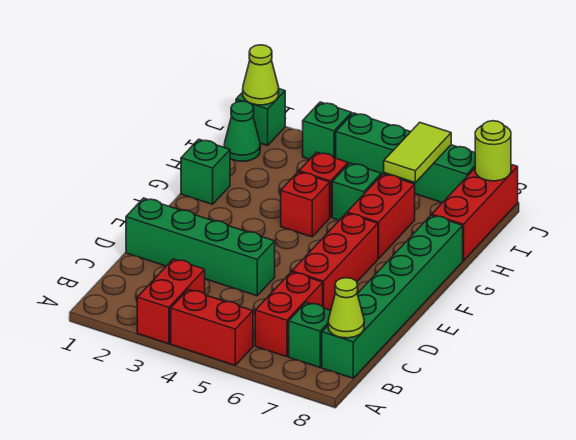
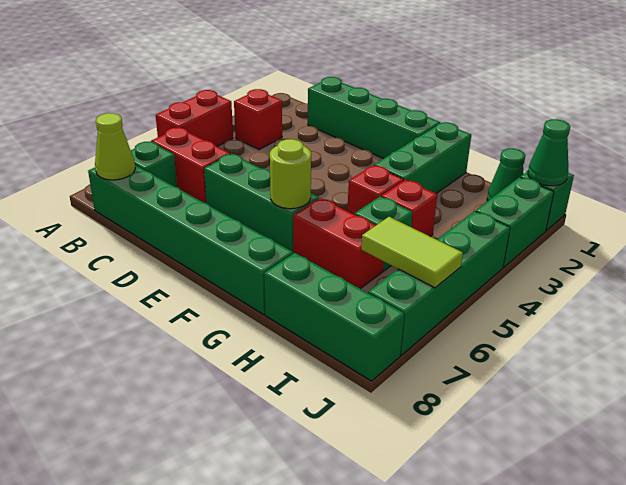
red 1x2 brick [137,259,205,344] -> red 1x1 brick [234,89,282,149]
green 1x4 brick [126,198,275,296] -> green 1x4 brick turned to [308,77,440,159]
red 1x3 brick [292,213,378,310] -> green 1x3 brick [204,154,319,252]
green 1x1 brick [181,139,230,204] -> green 1x3 brick [374,122,471,193]
red 1x3 brick [432,165,518,261] -> green 1x3 brick [264,253,404,381]
lime 1x1 cone [243,45,279,105] -> green 1x1 cone [528,119,570,186]
green 1x1 brick [303,102,352,159] -> green 1x2 brick [476,177,554,267]
lime 1x1 round brick [475,121,511,181] -> lime 1x1 round brick moved to [270,139,311,209]

